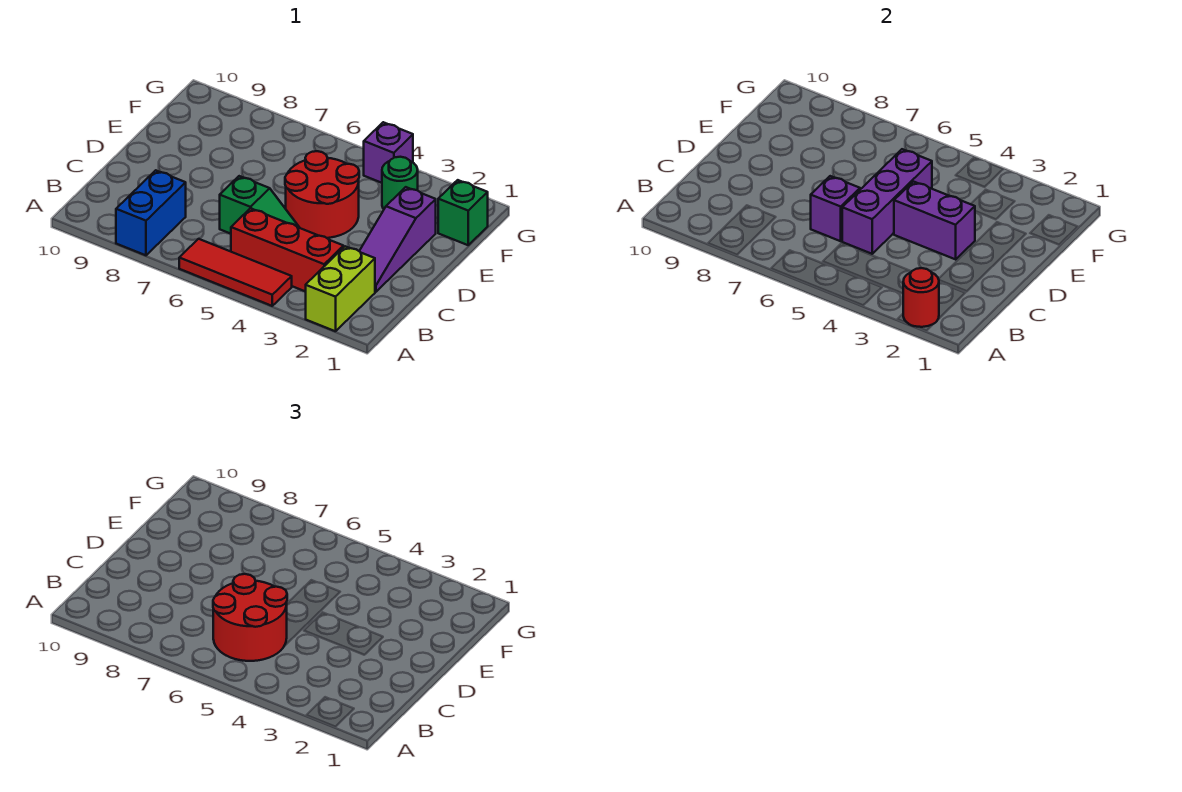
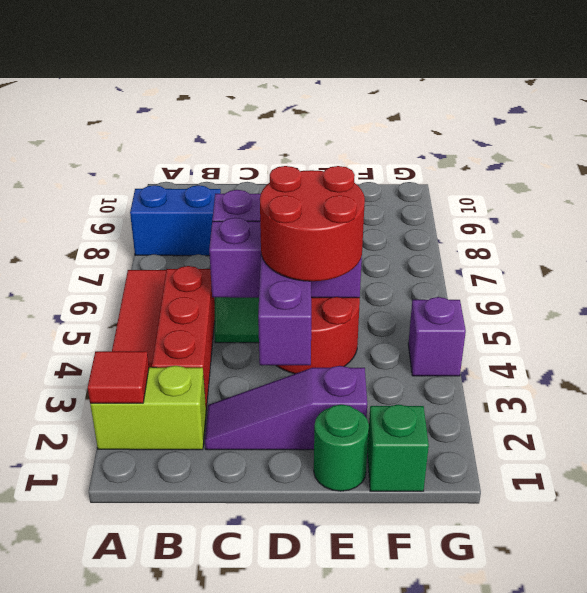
red 1x1 round brick [903,268,939,327] -> red 1x1 tile [88,351,149,404]
red 2x2 round brick [213,574,287,661] -> red 2x2 round brick moved to [260,166,365,281]
green 1x1 round brick [382,157,418,209] -> green 1x1 round brick moved to [314,404,369,491]

